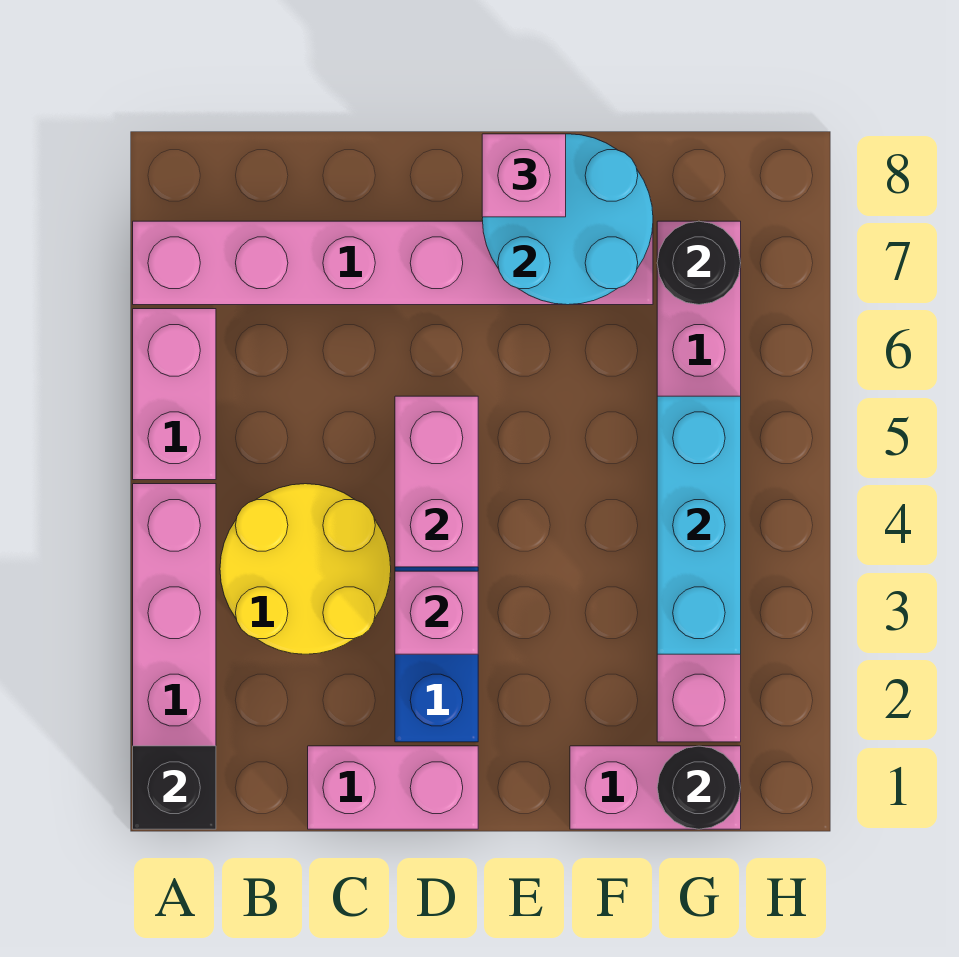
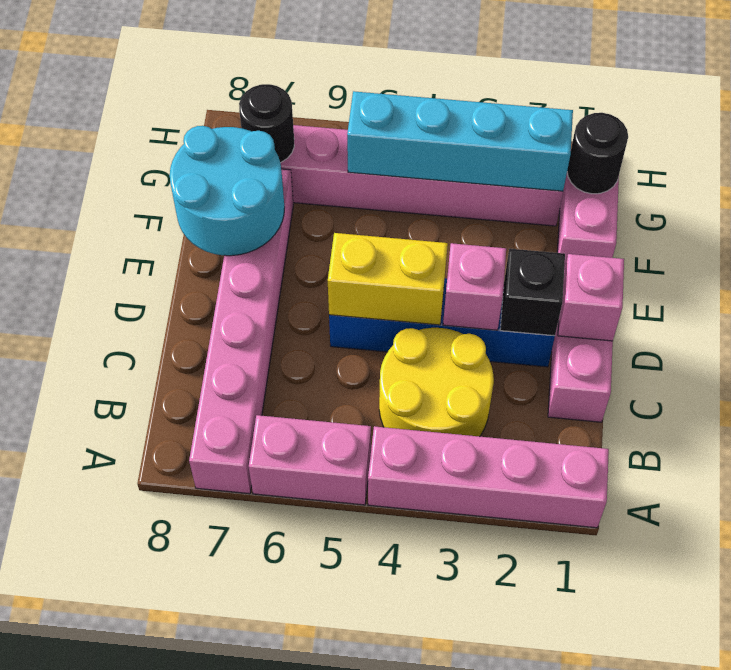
black 1x1 brick [133,746,216,829] -> black 1x1 brick moved to [500,249,565,336]
pink 1x2 brick [395,396,478,567] -> yellow 1x2 brick [328,233,448,325]
pink 1x1 brick [482,134,566,217] -> pink 1x1 brick moved to [558,254,624,341]
cyan 1x3 brick [657,396,741,654] -> cyan 1x4 brick [347,91,573,191]

